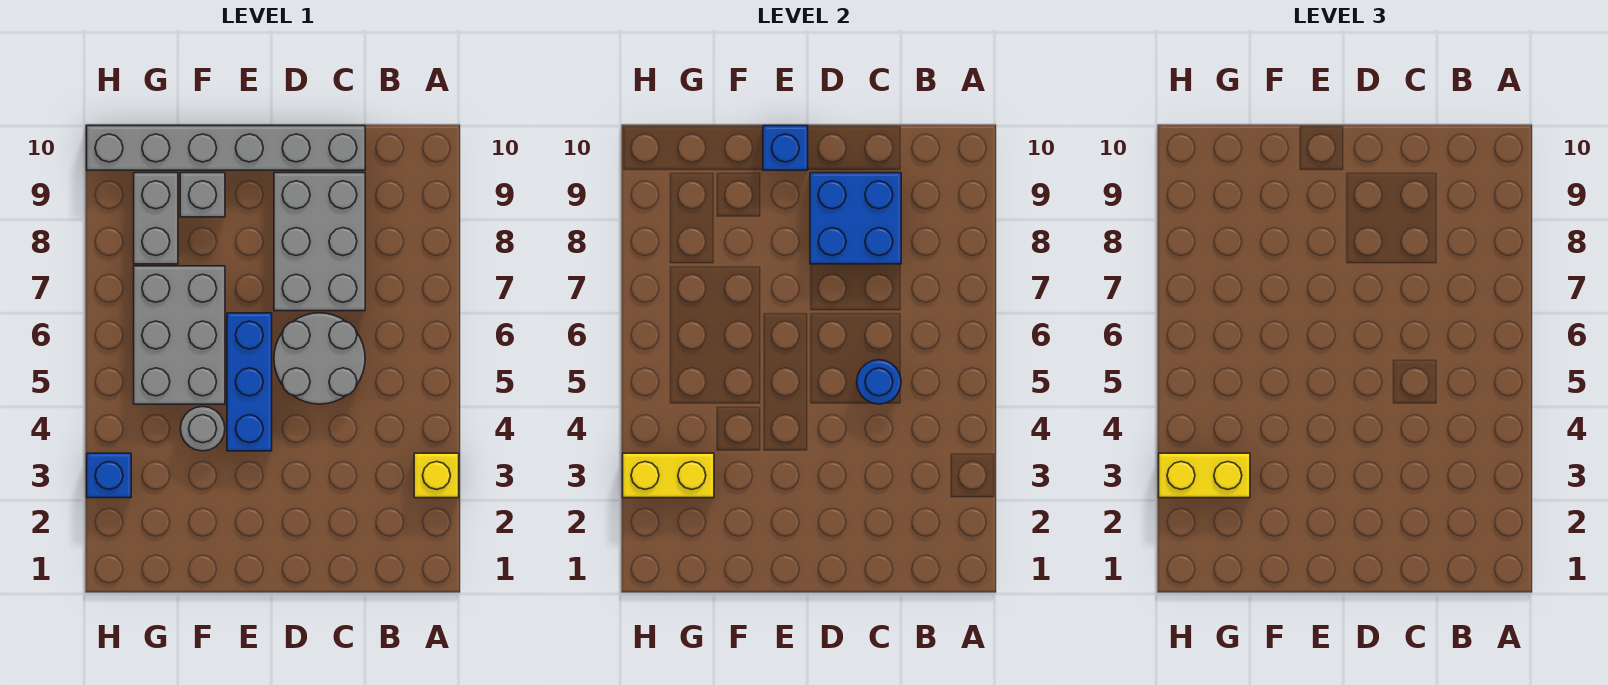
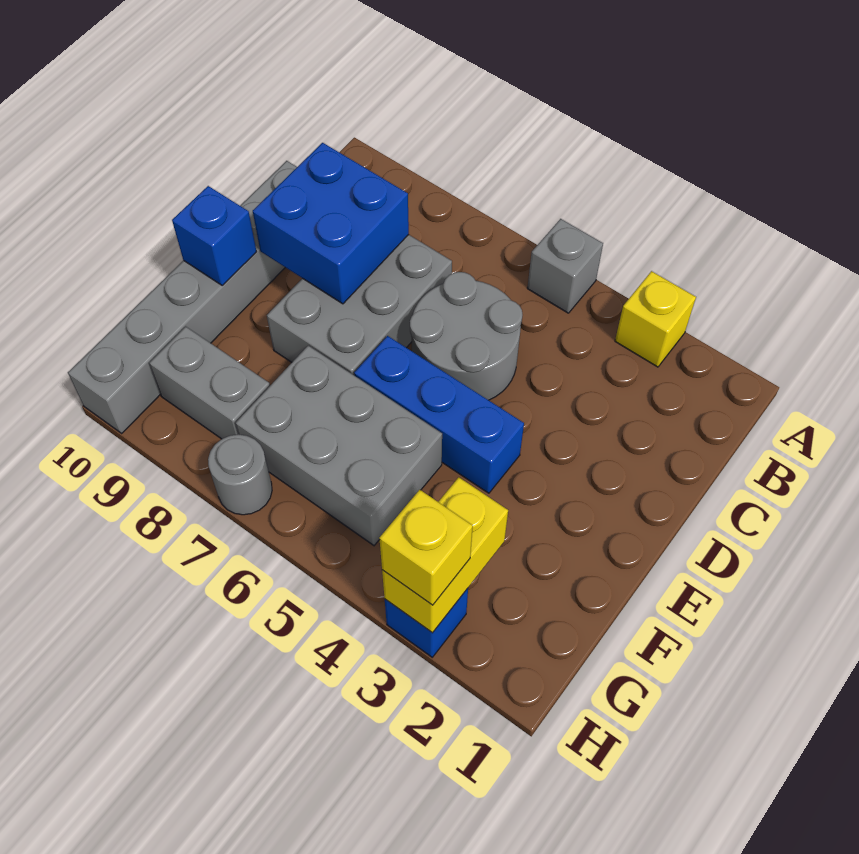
blue 1x1 round brick [857,360,901,404] -> none
grey 2x3 brick [274,173,365,311] -> grey 2x3 brick turned to [267,235,452,375]
grey 1x1 round brick [180,406,225,451] -> grey 1x1 round brick moved to [208,434,272,515]
grey 1x1 brick [180,173,225,217] -> grey 1x1 brick moved to [527,219,603,313]
yellow 1x2 brick [1159,453,1250,498] -> yellow 1x1 brick [379,490,473,605]

